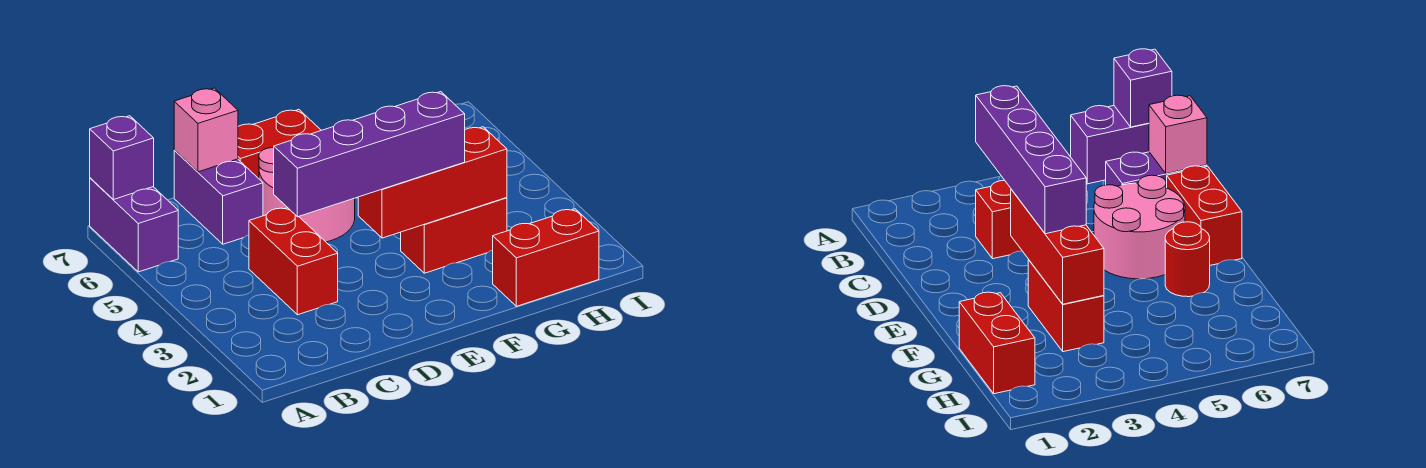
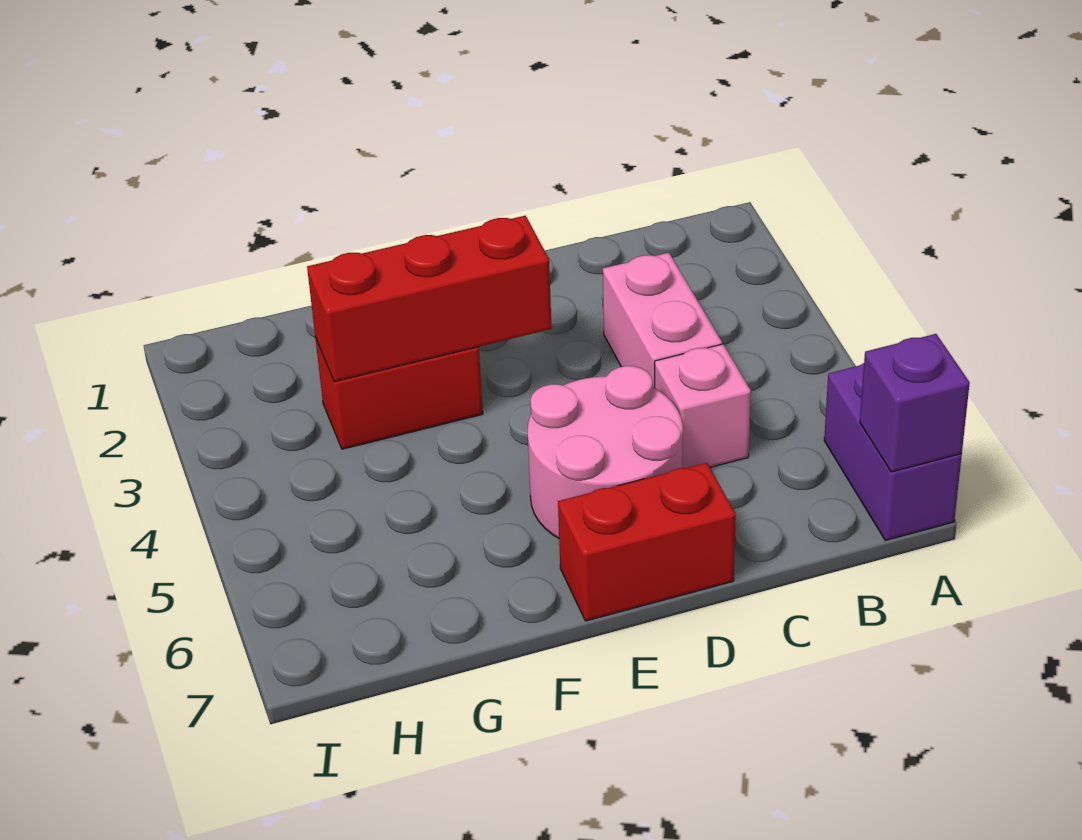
red 1x2 brick [249,208,338,315] -> pink 1x2 brick [603,253,722,388]
purple 1x4 brick [274,92,465,217] -> none
purple 1x2 brick [174,150,263,244] -> none
pink 1x1 brick [174,88,238,172] -> pink 1x1 brick moved to [655,344,751,468]
red 1x1 round brick [1165,222,1210,297] -> none
red 1x2 brick [493,209,599,306] -> none

